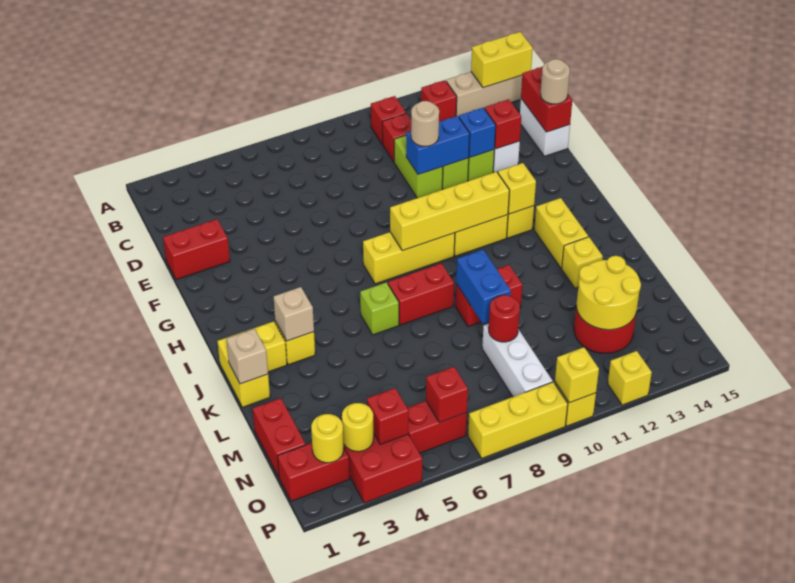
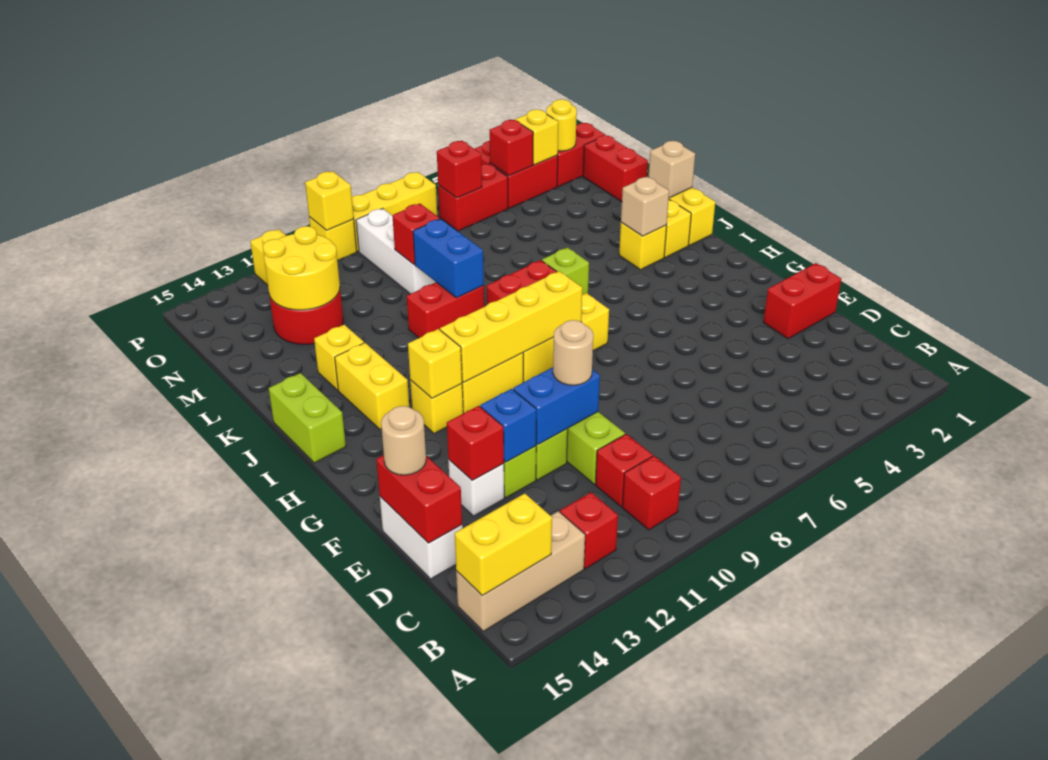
none -> lime 1x2 brick [269,373,346,463]
red 1x1 round brick [489,295,520,342] -> red 1x1 brick [392,203,440,265]
yellow 1x1 round brick [342,403,374,452] -> yellow 1x1 brick [515,110,558,165]

